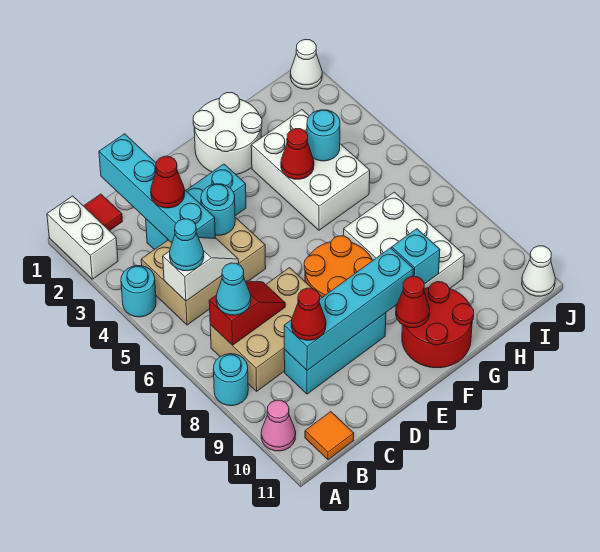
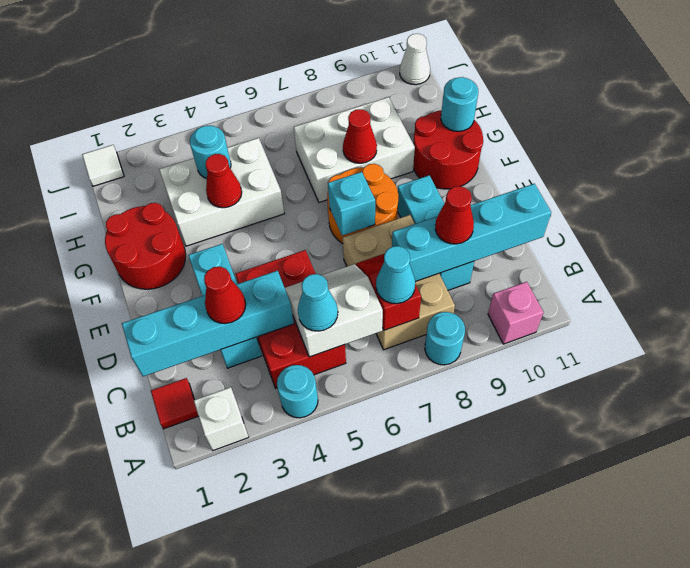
white 1x2 brick [47,196,118,279] -> white 1x1 brick [194,387,248,450]
pink 1x1 cone [261,400,296,451] -> pink 1x1 brick [488,282,544,344]
tan 2x3 brick [141,217,266,325] -> red 2x3 brick [236,250,346,388]
white 1x2 slope [163,238,239,301] -> white 2x2 slope [285,264,383,357]
orange 1x1 tile [305,412,354,460] -> none
cyan 1x4 brick [284,248,414,370] -> cyan 1x4 brick turned to [392,184,551,282]
cyan 1x1 round brick [201,184,235,235] -> cyan 1x1 round brick moved to [441,77,478,131]
white 2x2 round brick [193,93,262,175] -> red 2x2 round brick [105,203,186,289]
red 1x1 cone [396,276,430,328] -> red 1x1 cone moved to [343,109,377,163]
cyan 1x1 brick [392,229,440,284] -> cyan 1x1 brick moved to [328,172,375,236]
white 1x1 cone [290,40,322,89] -> white 1x1 tile [82,145,124,186]

